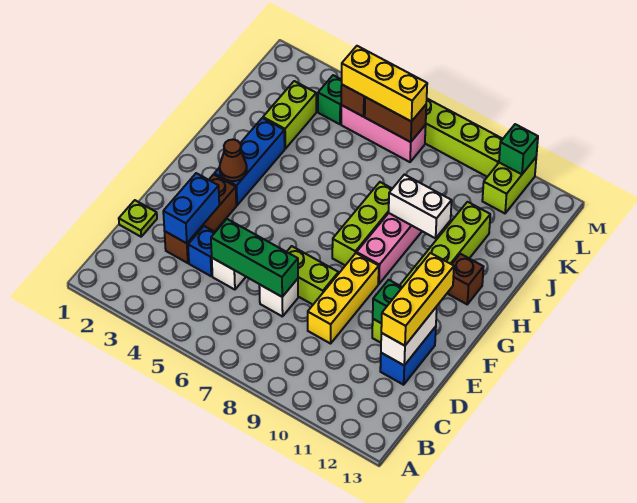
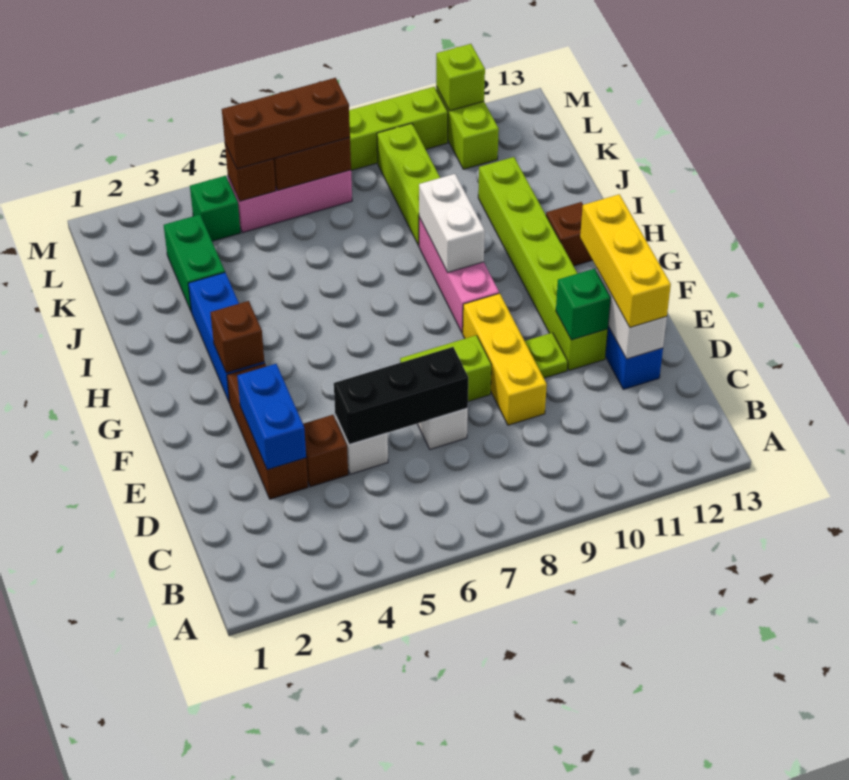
lime 1x1 plate [119,200,157,237] -> lime 1x1 plate moved to [525,333,568,378]
blue 1x1 brick [188,226,215,276] -> brown 1x1 brick [303,415,348,487]
green 1x3 brick [211,219,298,297] -> black 1x3 brick [334,347,468,444]
brown 1x1 cone [219,140,247,181] -> brown 1x1 brick [210,301,264,373]
lime 1x3 brick [332,182,392,265] -> lime 1x3 brick moved to [377,123,440,246]
white 1x2 brick [389,175,452,238] -> white 1x2 brick turned to [419,174,485,272]
lime 1x2 brick [263,81,316,149] -> green 1x2 brick [164,215,225,311]
yellow 1x3 brick [342,46,427,122] -> brown 1x3 brick [222,78,350,169]
green 1x1 brick [499,124,538,174] -> lime 1x1 brick [436,44,485,111]

